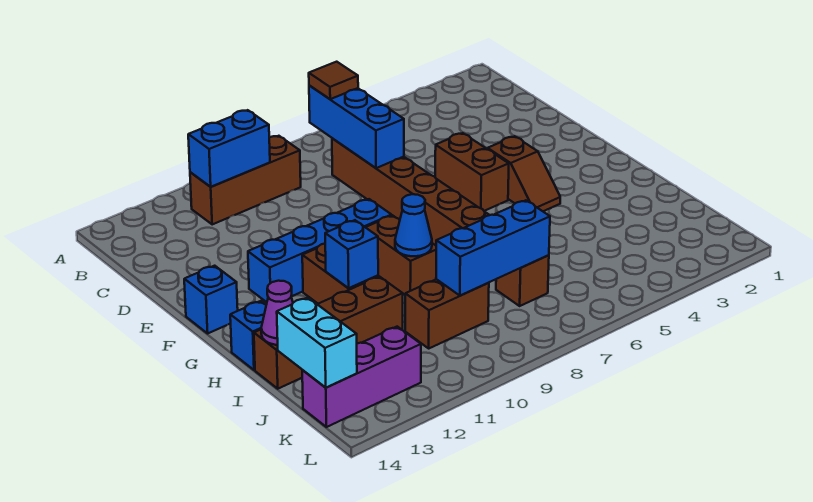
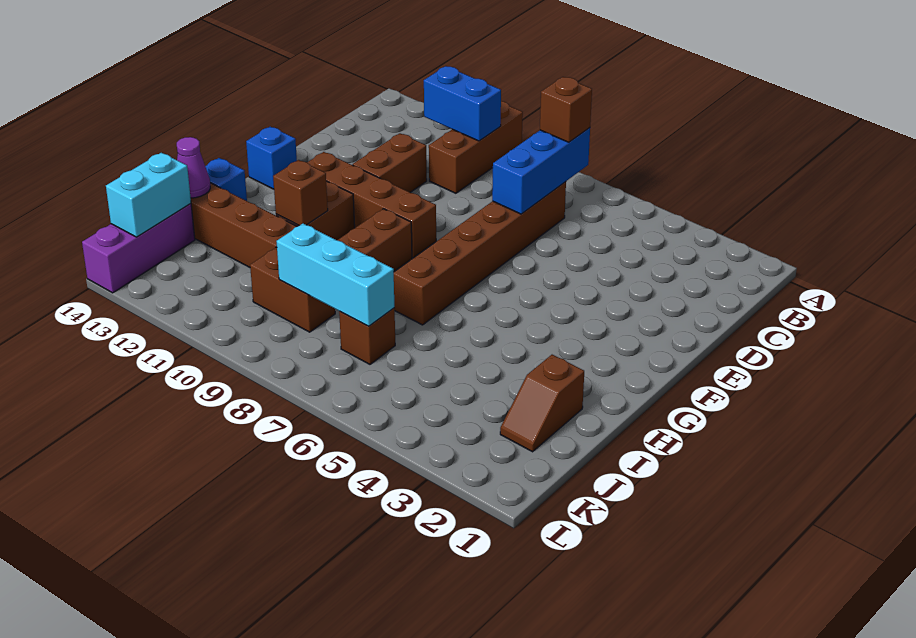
brown 1x1 tile [309,62,358,99] -> brown 1x1 brick [540,77,592,142]
brown 1x3 brick [190,136,301,224] -> brown 1x3 brick turned to [429,101,523,193]
brown 1x2 brick [435,133,509,211] -> brown 1x2 brick moved to [353,133,427,193]
brown 1x2 slope [488,136,560,211] -> brown 1x2 slope moved to [500,355,584,452]
blue 1x4 brick [248,199,392,302] -> brown 1x4 brick [307,152,436,258]
blue 1x1 cone [395,194,432,256] -> none
blue 1x1 brick [325,220,378,288] -> brown 1x1 brick [273,160,328,226]
blue 1x3 brick [436,200,550,295] -> cyan 1x3 brick [276,224,394,326]
purple 1x3 brick [302,327,421,427] -> purple 1x3 brick turned to [82,204,195,293]

